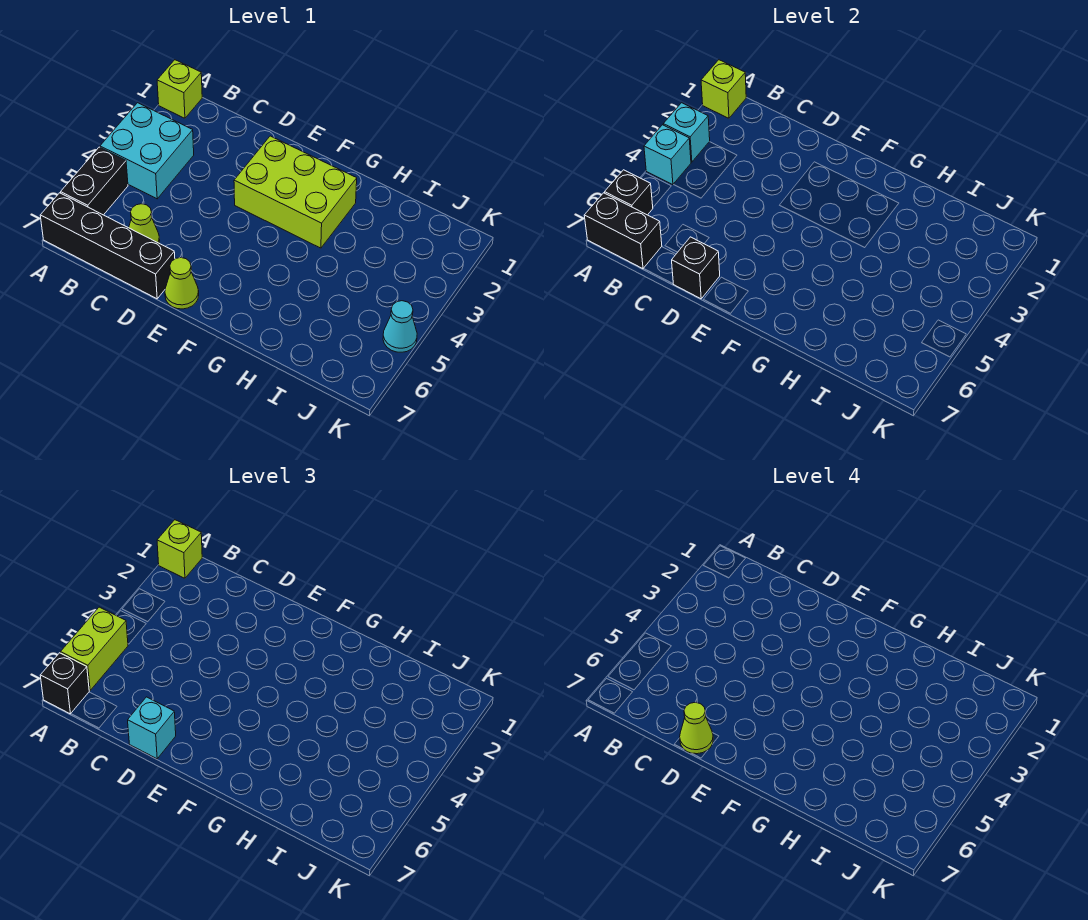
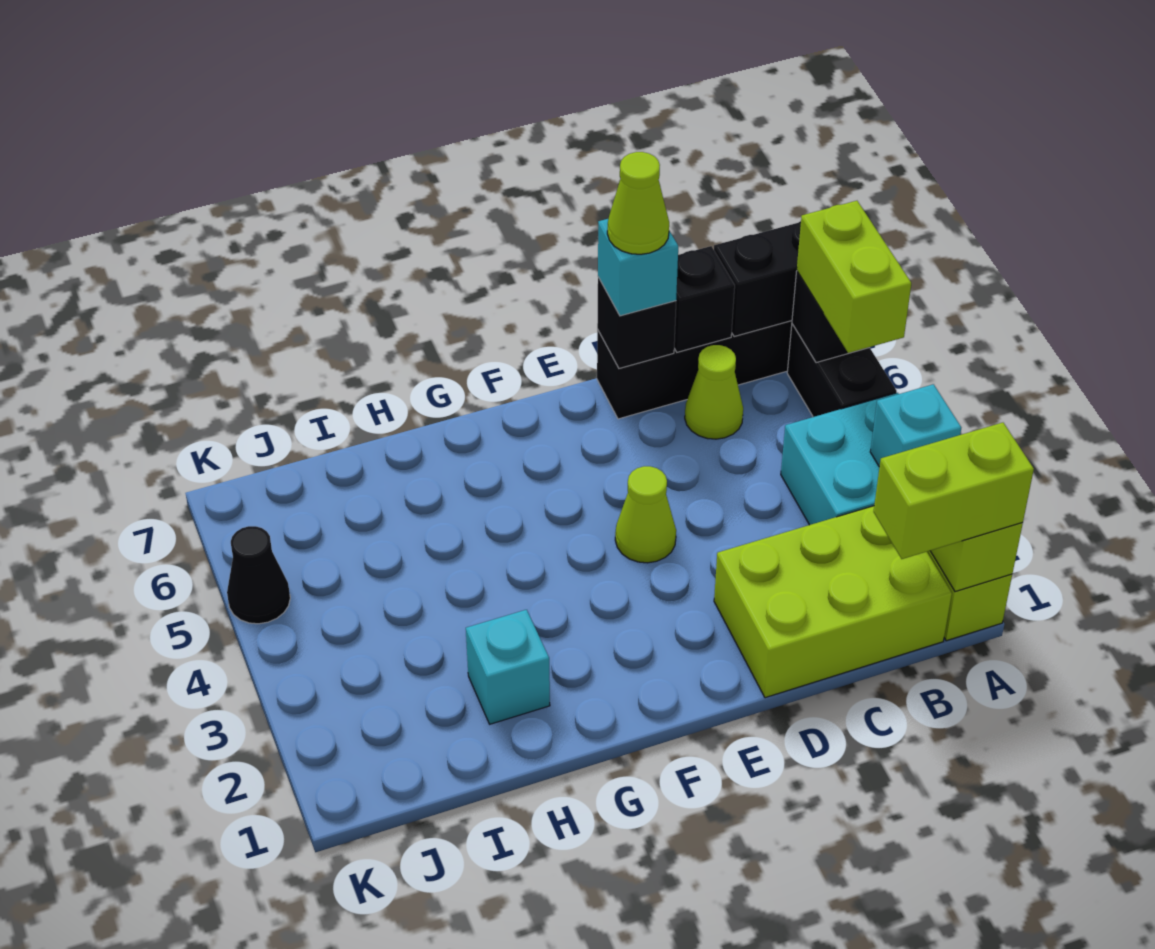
lime 1x1 brick [157,520,202,578] -> lime 1x2 brick [874,423,1034,559]
cyan 1x1 brick [644,125,691,185] -> cyan 1x1 brick moved to [466,610,550,724]
black 1x1 brick [40,653,89,714] -> black 1x1 brick moved to [674,246,735,352]
lime 2x3 brick [234,136,357,248] -> lime 2x3 brick moved to [714,506,952,698]
lime 1x1 cone [165,258,199,309] -> lime 1x1 cone moved to [615,466,676,563]
cyan 1x1 cone [383,301,417,352] -> black 1x1 cone [227,526,290,624]

